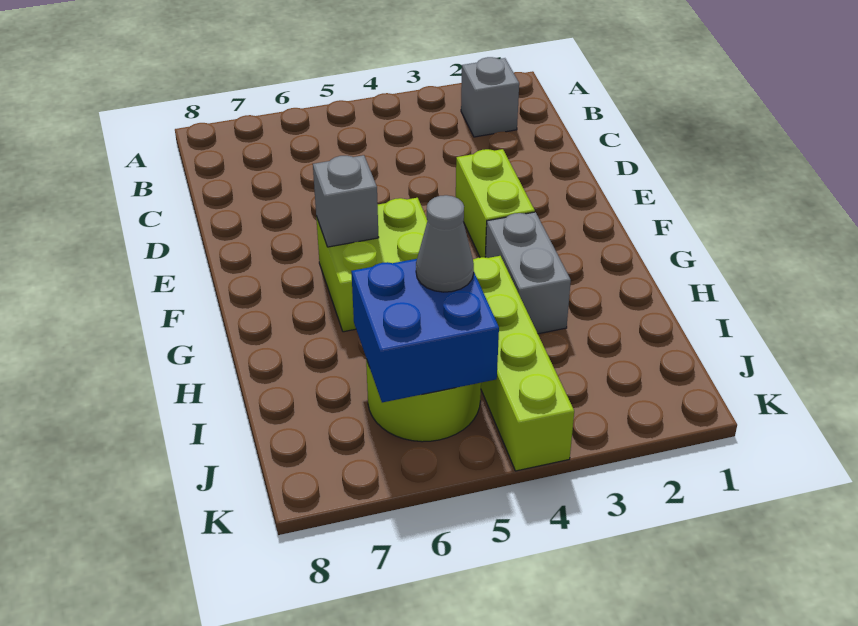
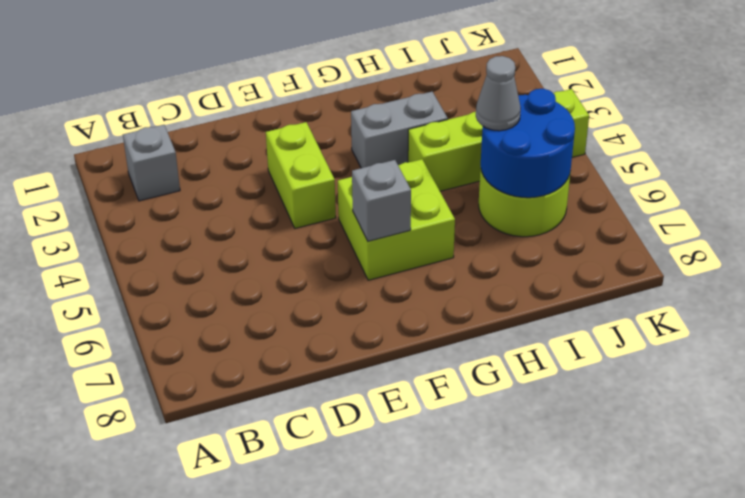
lime 1x2 brick [456,149,535,257] -> lime 1x2 brick turned to [266,122,336,228]
blue 2x2 brick [351,259,499,402] -> blue 2x2 round brick [481,89,575,198]

